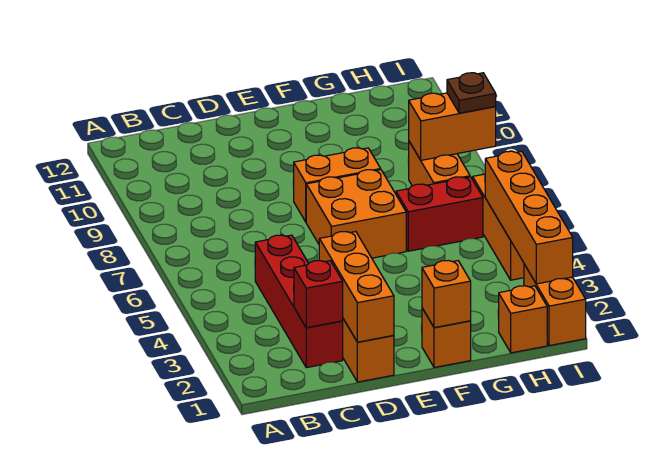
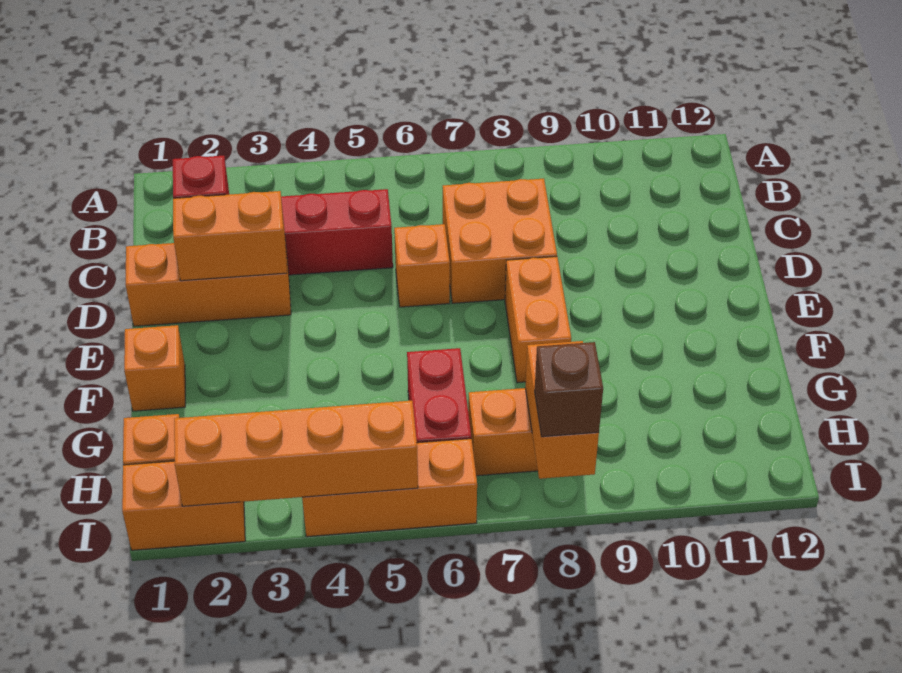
orange 1x3 brick [319,232,394,342] -> orange 1x2 brick [173,191,287,281]
orange 2x2 brick [306,170,406,258] -> orange 2x2 brick moved to [443,179,557,303]
orange 1x1 brick [422,260,471,328] -> orange 1x1 brick moved to [394,224,450,307]
brown 1x1 plate [447,73,496,113] -> brown 1x1 brick [535,342,603,437]

